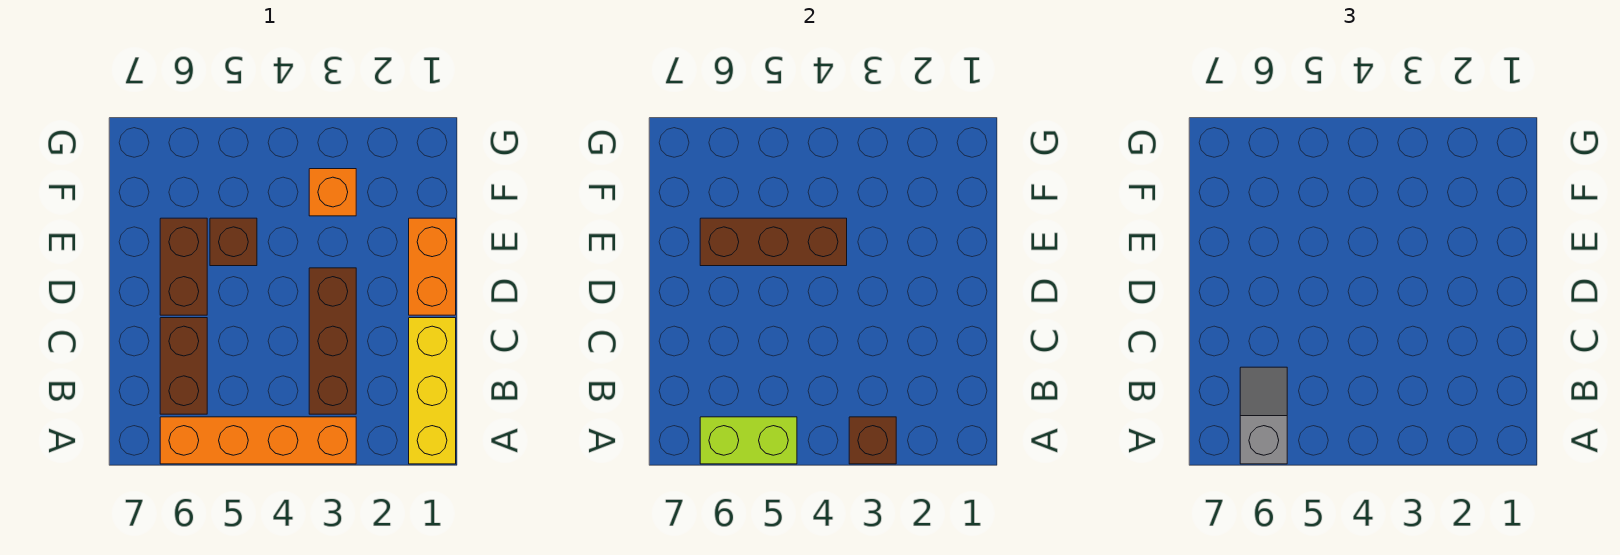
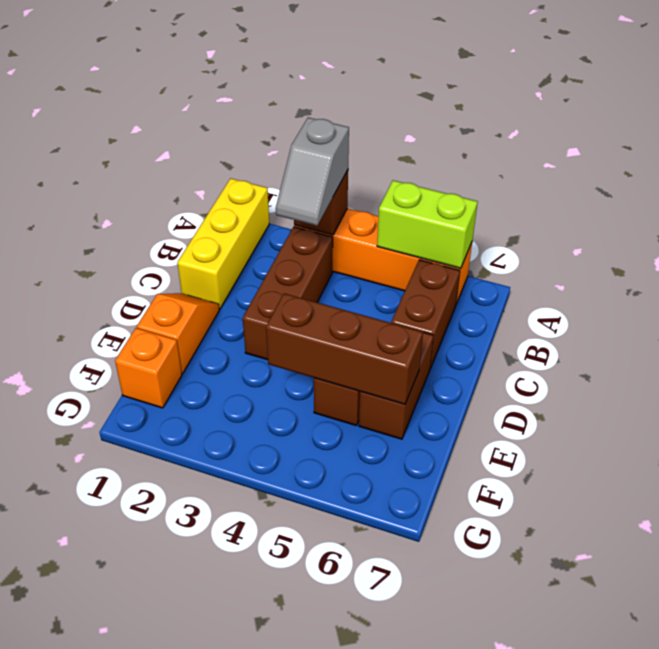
grey 1x2 slope [1240,367,1287,464] -> grey 1x2 slope moved to [276,117,349,226]
orange 1x2 brick [409,218,456,315] -> orange 1x2 slope [137,293,219,373]
orange 1x1 brick [309,169,356,216] -> orange 1x1 brick moved to [115,328,182,408]

